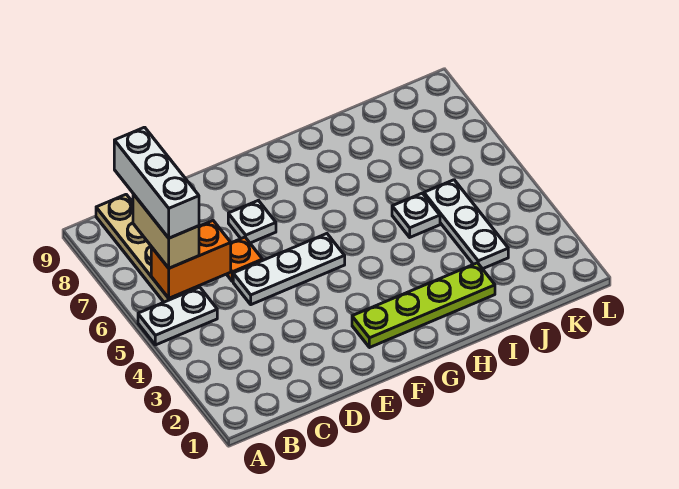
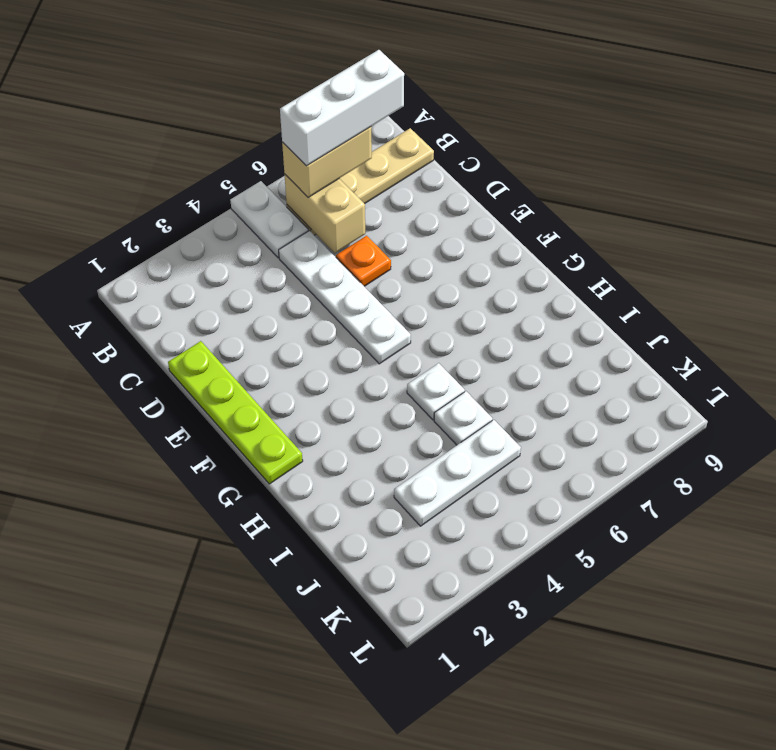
orange 1x2 brick [151,221,231,298] -> tan 1x2 brick [284,174,365,253]
white 1x3 plate [233,234,345,305] -> white 1x4 plate [279,231,411,364]
white 1x1 plate [228,200,276,243] -> white 1x1 plate moved to [407,363,465,420]
lime 1x4 plate [352,263,495,348] -> lime 1x4 plate moved to [168,341,303,484]

